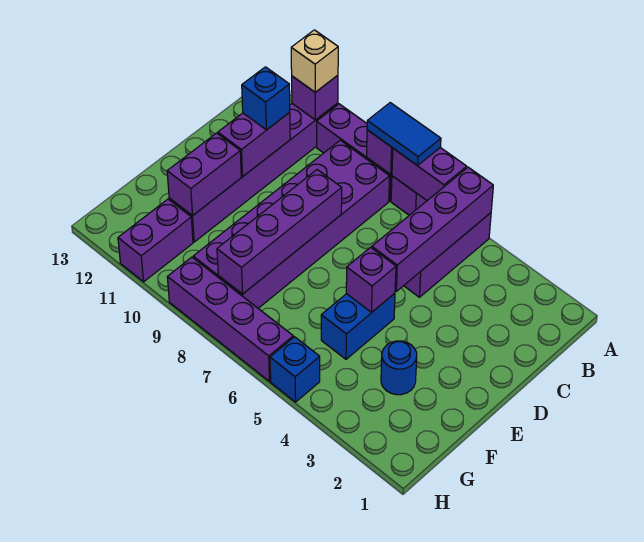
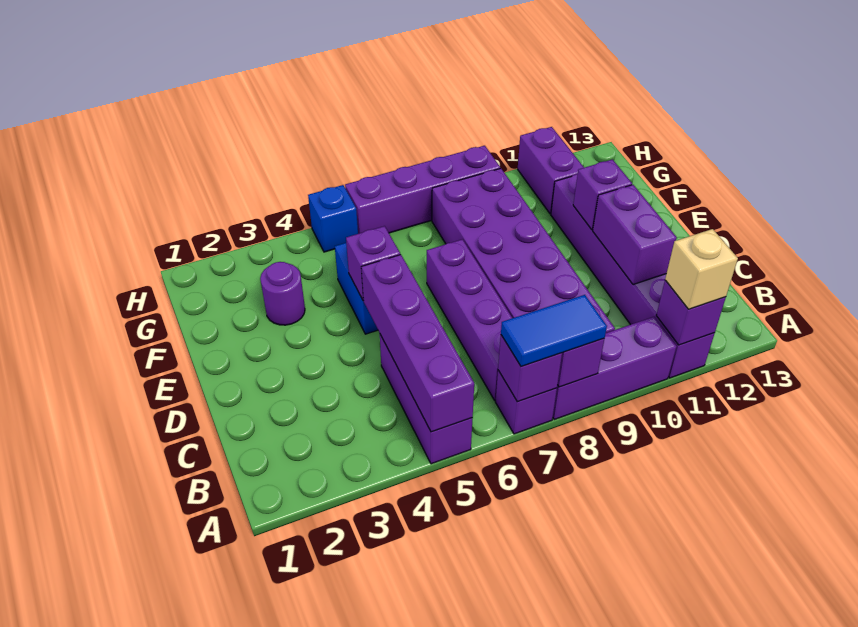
purple 1x2 brick [392,148,467,200] -> purple 1x1 brick [498,335,562,402]
blue 1x1 brick [242,67,290,130] -> none
purple 1x4 brick [217,170,342,294] -> purple 1x4 brick moved to [427,239,512,400]
purple 1x2 brick [167,133,241,216] -> purple 1x1 brick [573,159,632,230]
blue 1x1 round brick [381,341,417,395] -> purple 1x1 round brick [260,262,305,325]

